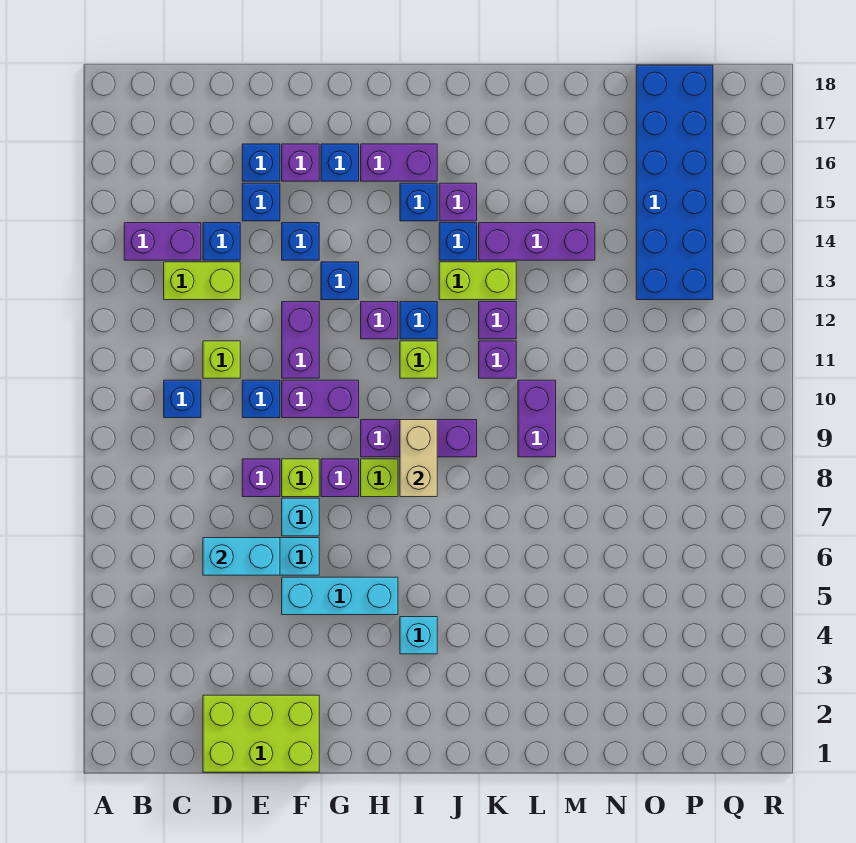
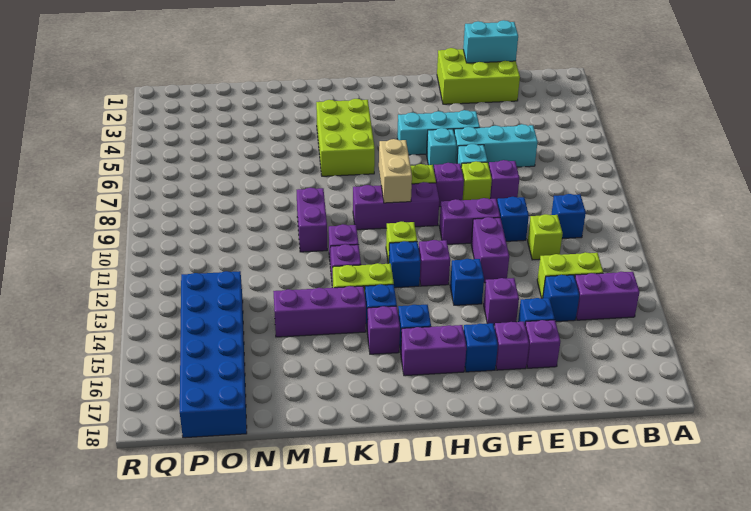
cyan 1x2 brick [203,538,280,575] -> cyan 1x2 brick moved to [463,20,518,63]
blue 1x1 brick [242,144,280,181] -> purple 1x1 brick [525,320,560,368]
blue 1x1 brick [282,223,319,260] -> purple 1x1 brick [484,278,519,325]
cyan 1x1 brick [400,617,437,654] -> cyan 1x1 brick moved to [426,128,457,169]
none -> lime 2x3 brick [316,99,375,176]

